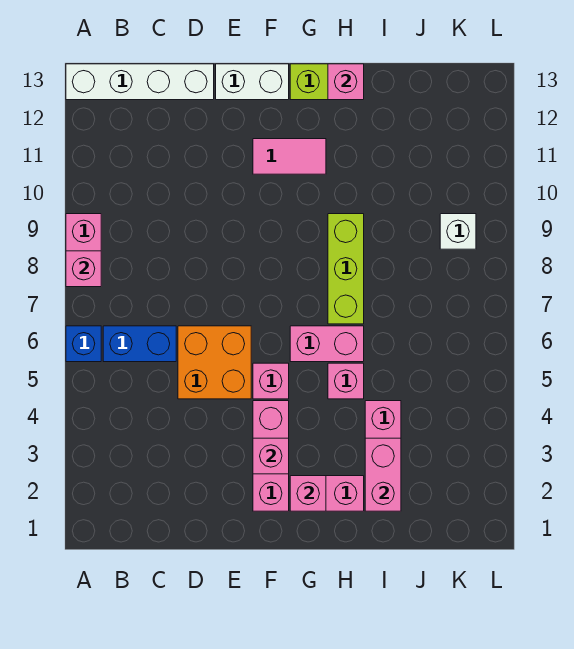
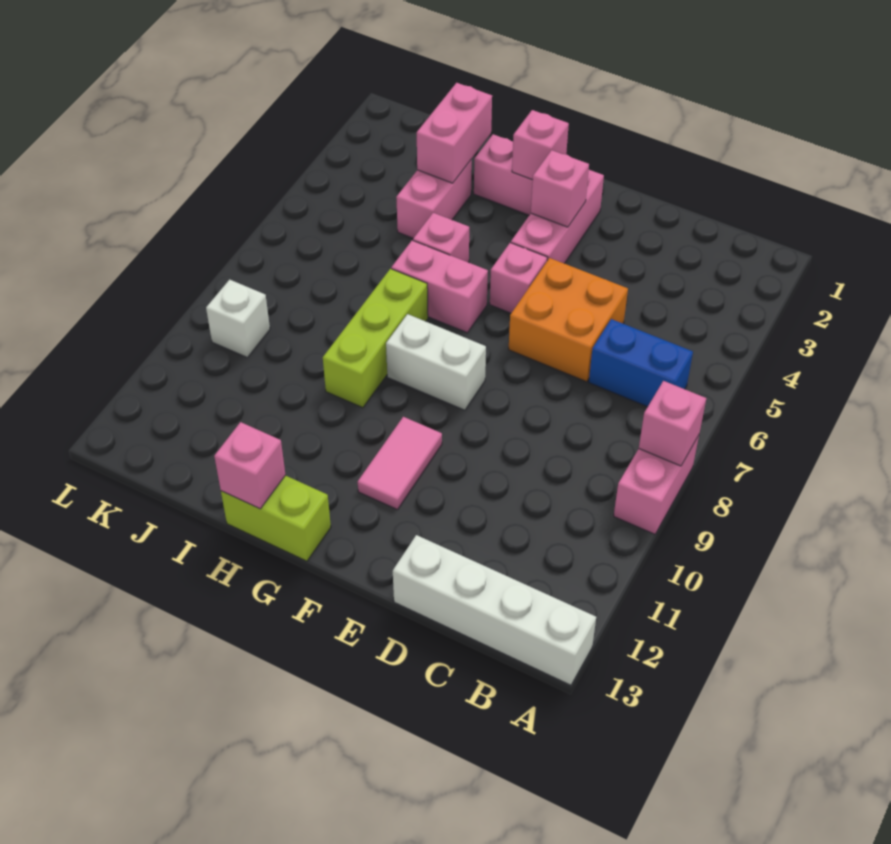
blue 1x1 brick [66,326,101,362] -> none
white 1x2 brick [216,64,289,100] -> white 1x2 brick moved to [386,314,486,410]
pink 1x2 tile [253,139,326,174] -> pink 1x2 tile turned to [358,417,442,510]

